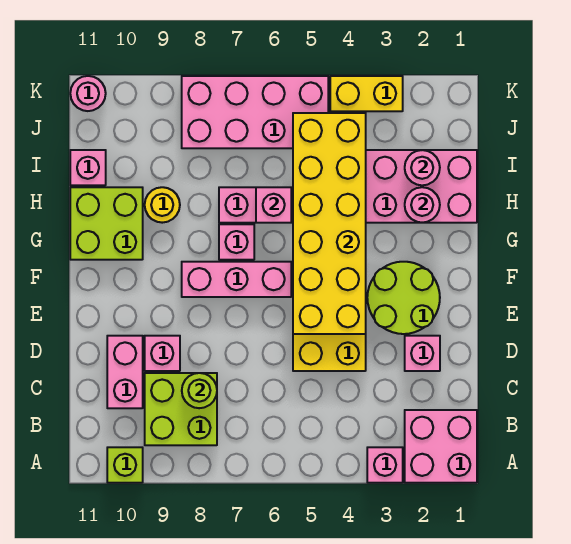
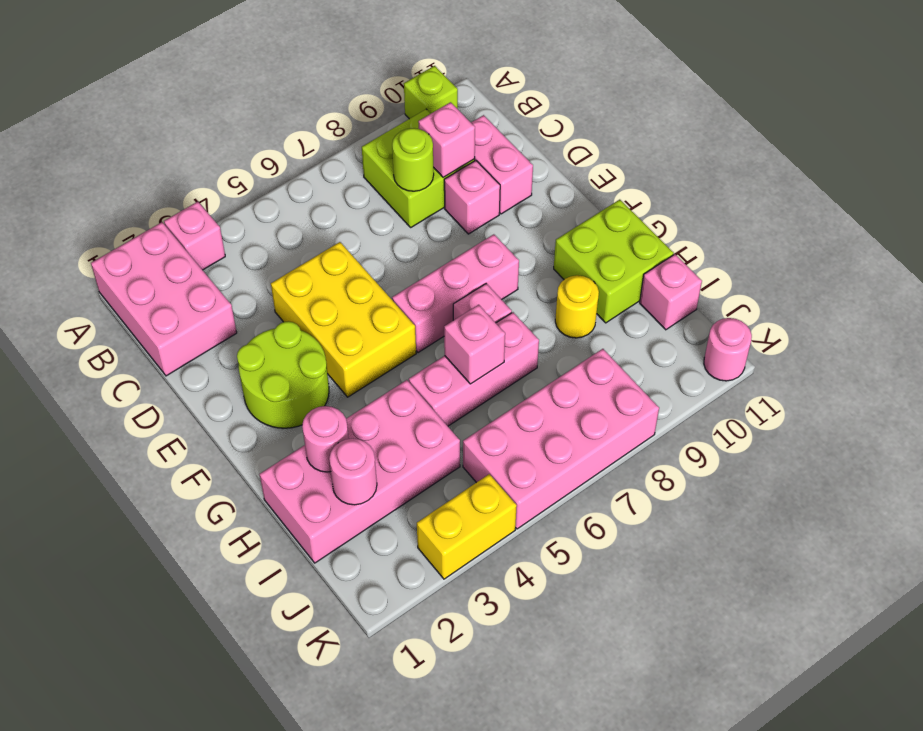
pink 2x2 brick [405,410,477,483] -> pink 2x3 brick [91,222,237,376]
pink 1x1 brick [405,336,440,371] -> pink 1x1 brick moved to [418,102,475,178]
yellow 2x6 brick [293,113,366,334] -> none

